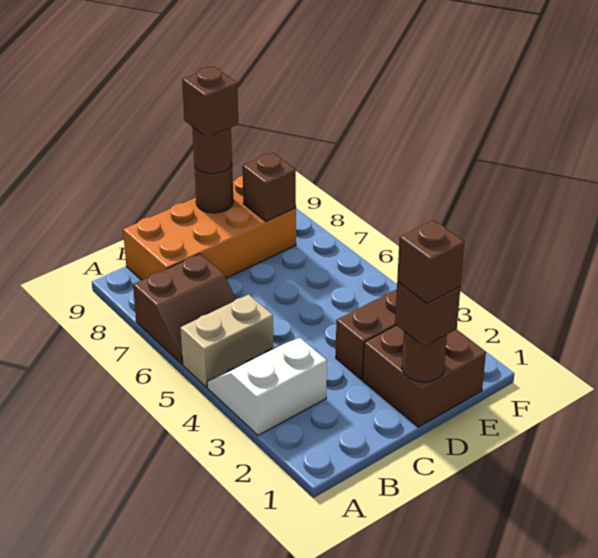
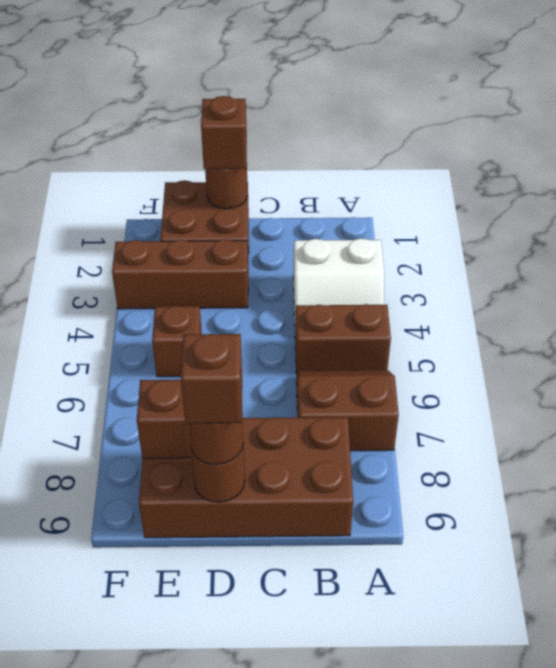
tan 1x2 brick [180,294,273,387] -> brown 1x2 brick [295,304,391,371]
orange 2x4 brick [123,176,296,280] -> brown 2x4 brick [139,417,353,538]
brown 1x1 brick [397,220,464,303] -> brown 1x1 brick moved to [152,306,202,377]

